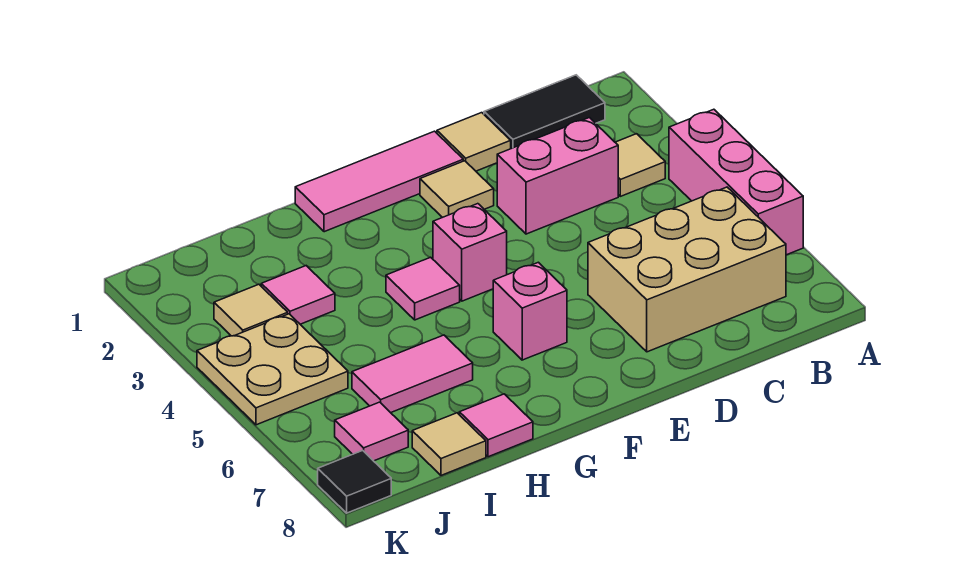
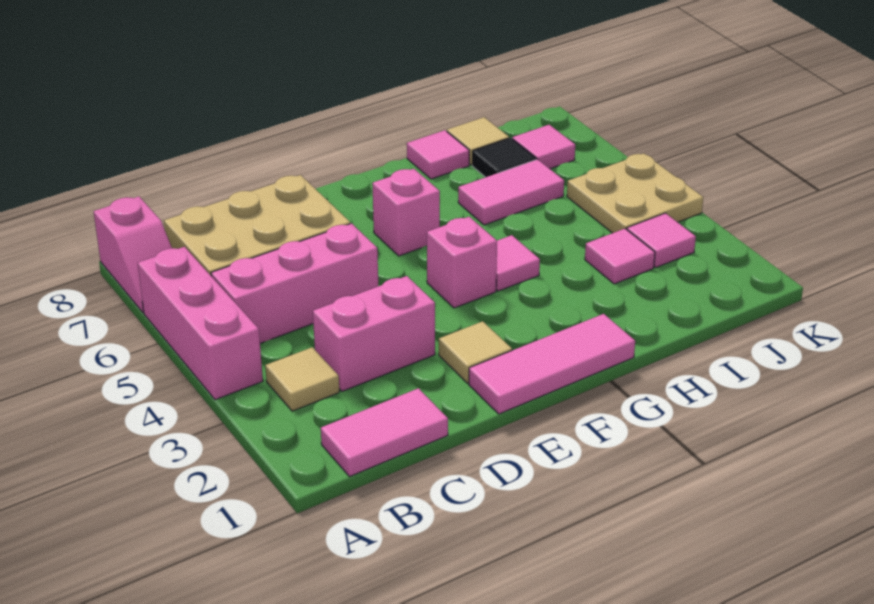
none -> pink 1x2 slope [94,197,172,313]
black 1x2 tile [484,75,605,149] -> pink 1x2 tile [321,388,448,477]
none -> pink 1x3 brick [211,223,378,343]
tan 1x1 tile [437,113,511,171] -> none
tan 1x1 tile [214,284,288,336] -> pink 1x1 tile [627,213,696,267]
black 1x1 tile [318,450,391,513] -> black 1x1 tile moved to [473,138,536,177]

